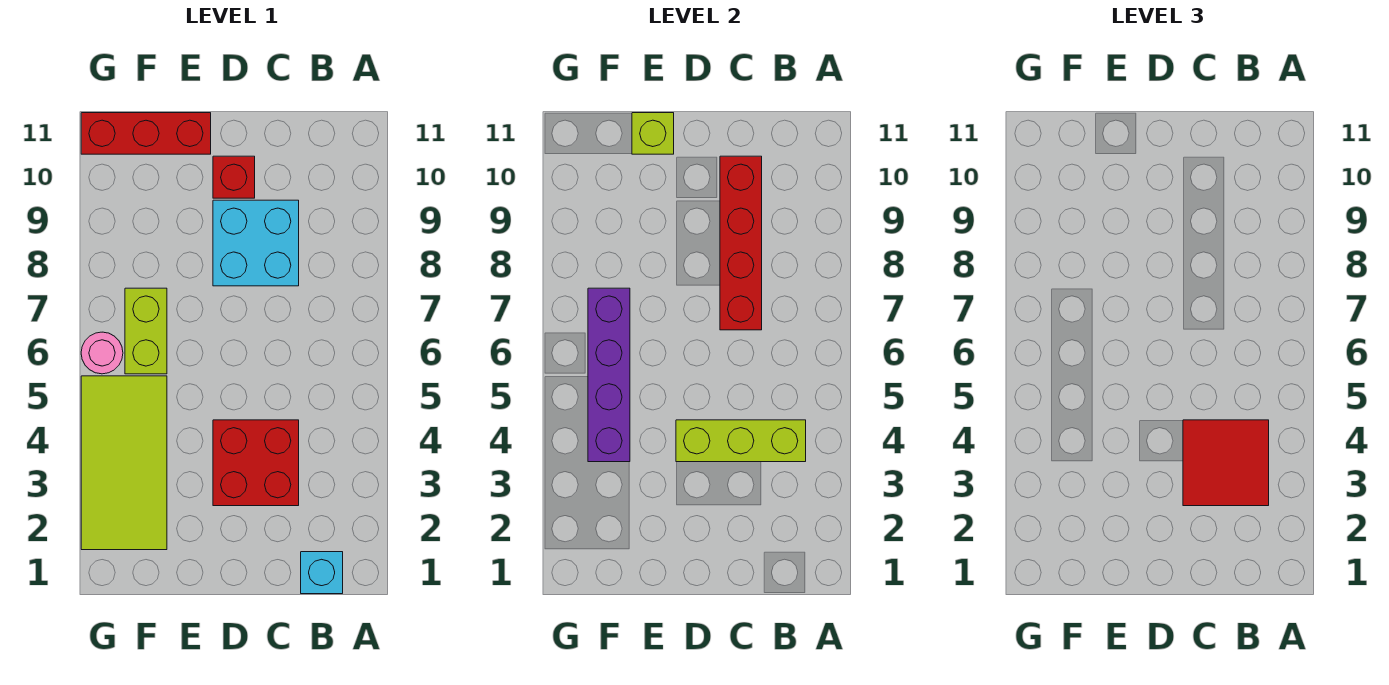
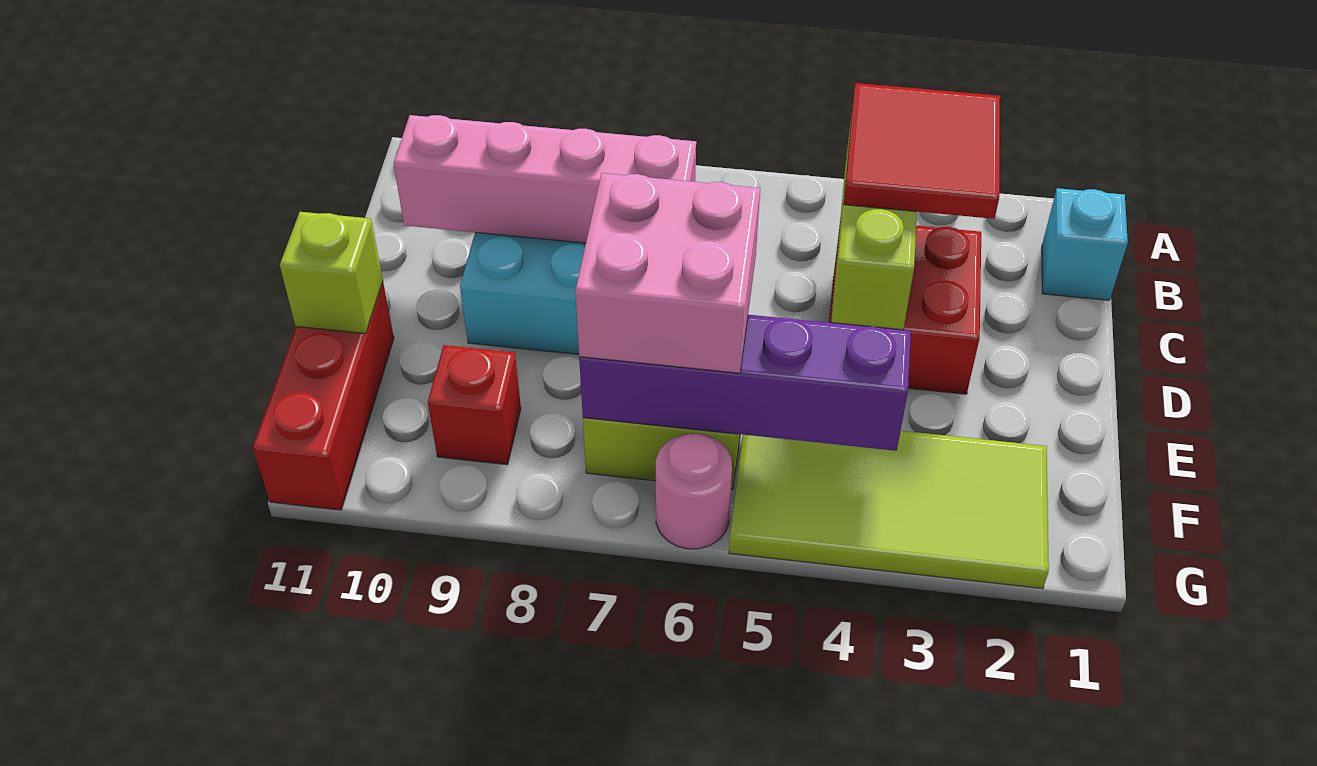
red 1x4 brick [720,156,762,330] -> pink 1x4 brick [394,115,696,243]
red 1x1 brick [213,156,255,198] -> red 1x1 brick moved to [428,345,521,465]
none -> pink 2x2 brick [575,173,760,373]

